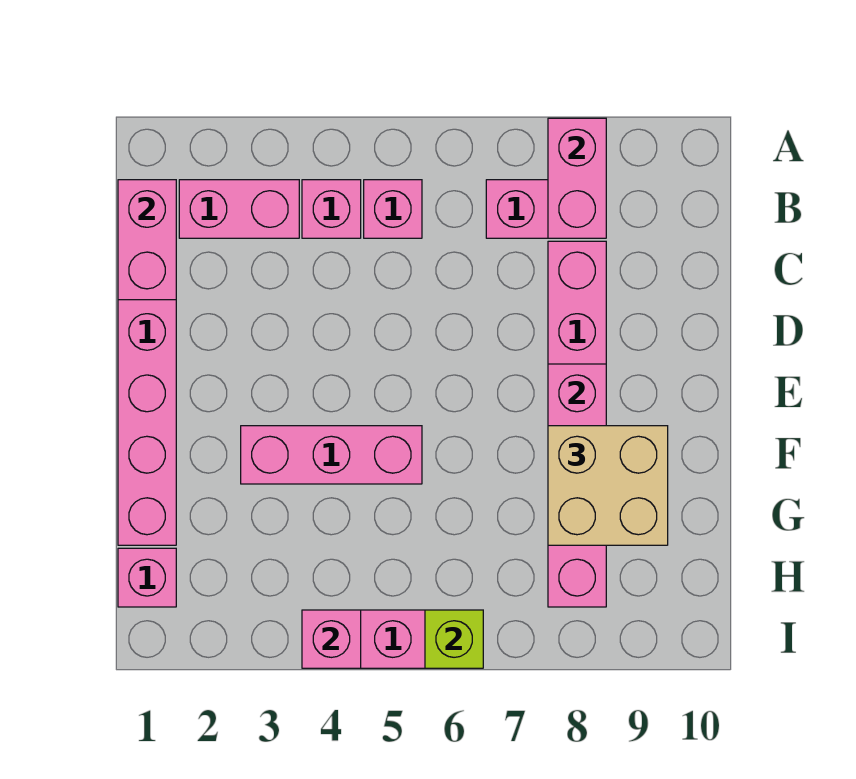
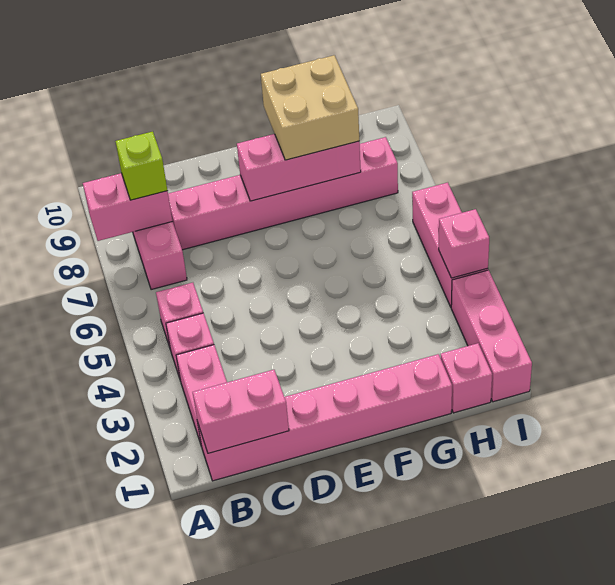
pink 1x3 brick [241,426,422,484] -> pink 1x3 brick moved to [451,270,532,402]
lime 1x1 brick [425,610,483,668] -> lime 1x1 brick moved to [115,132,167,200]

